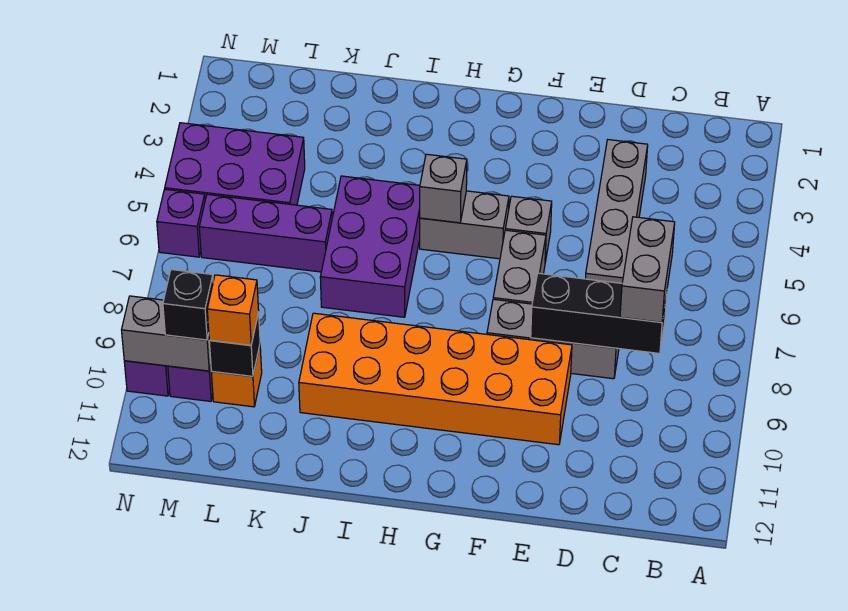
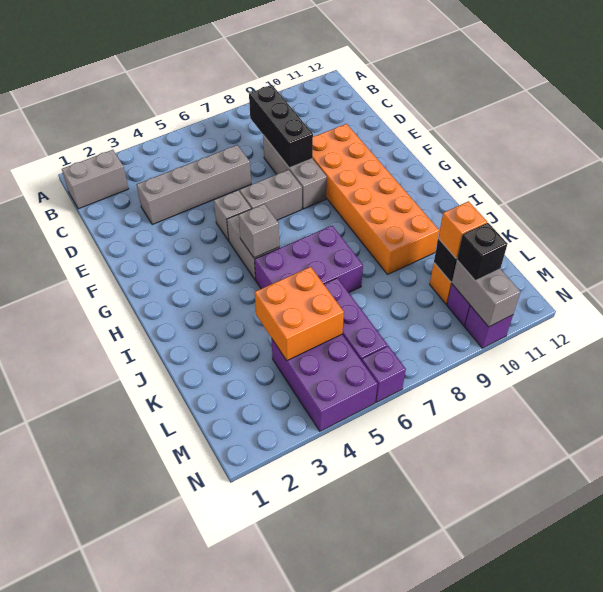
grey 1x2 brick [620,217,675,322] -> grey 1x2 brick moved to [62,150,128,209]
none -> orange 2x2 brick [255,267,344,360]

